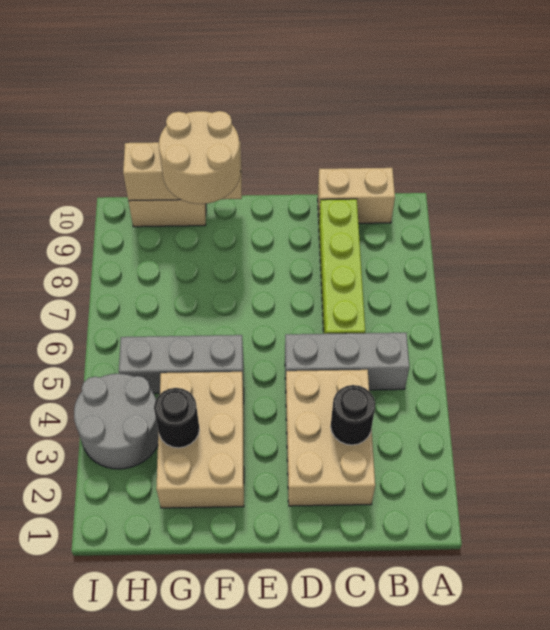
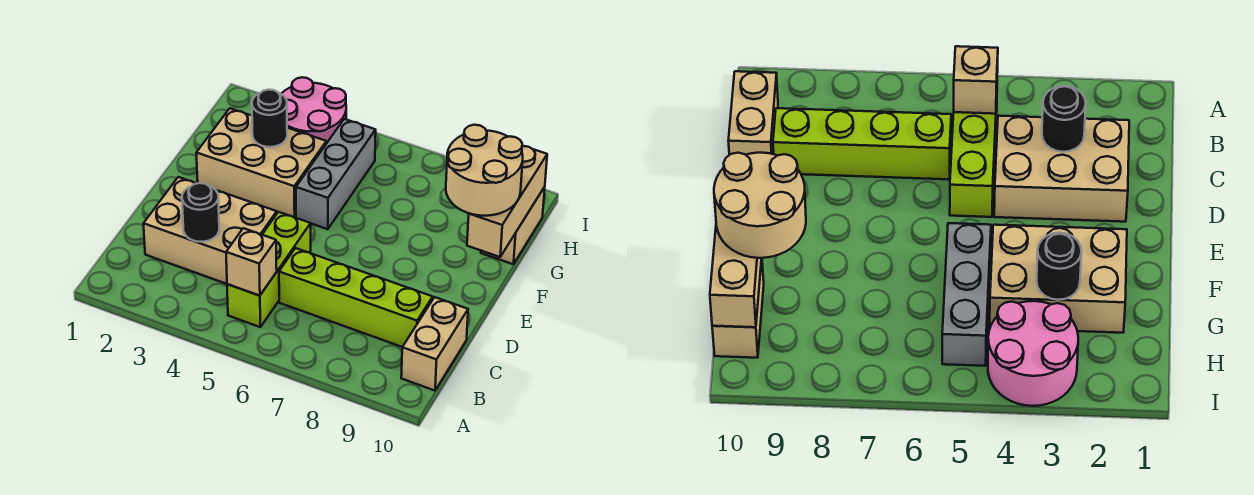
grey 1x3 brick [285,333,409,390] -> lime 1x3 brick [227,212,311,327]
none -> tan 1x1 brick [226,228,277,296]
grey 2x2 round brick [74,374,158,469] -> pink 2x2 round brick [281,77,346,144]

